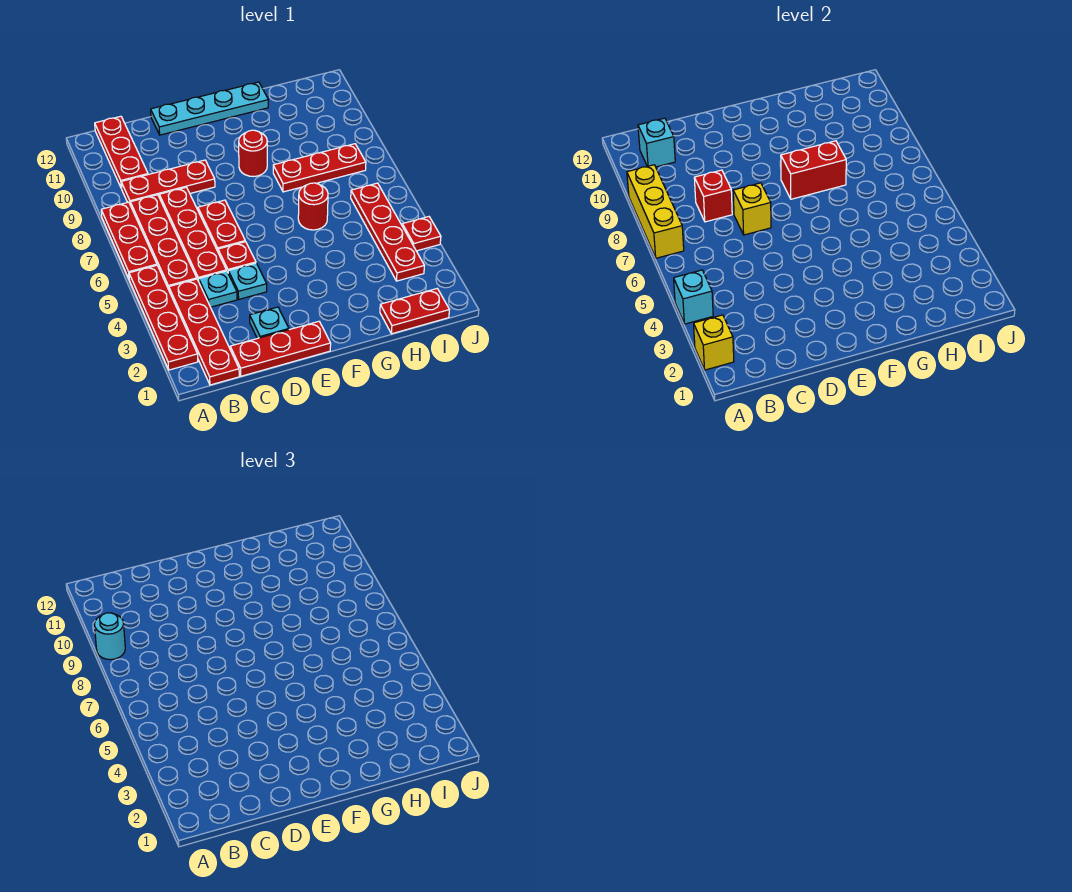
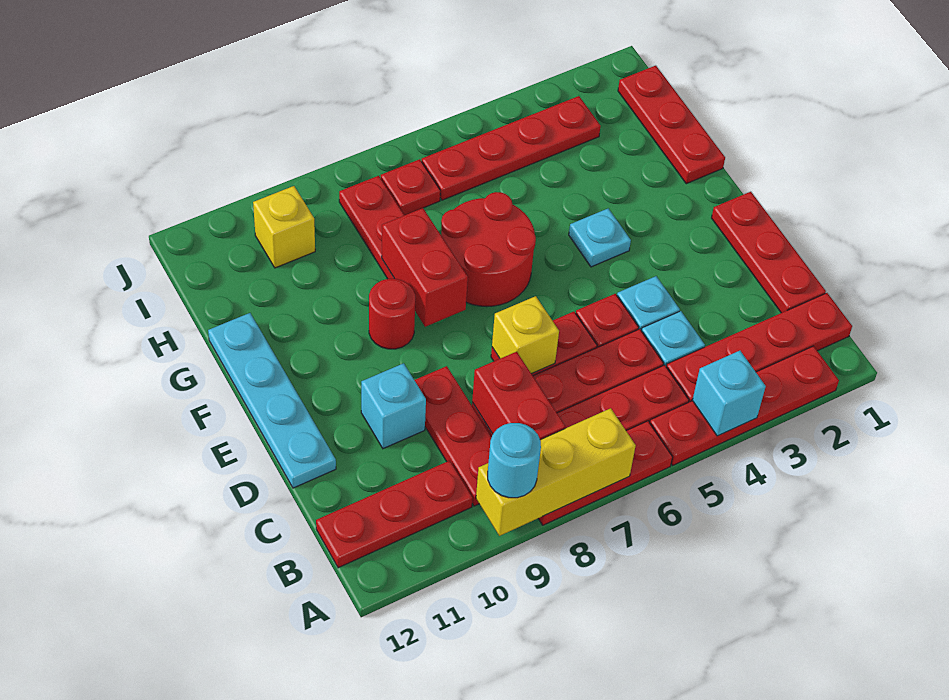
yellow 1x1 brick [694,315,734,370] -> yellow 1x1 brick moved to [253,186,315,268]
cyan 1x1 brick [638,118,675,167] -> cyan 1x1 brick moved to [361,363,426,449]
red 1x1 brick [694,170,732,222] -> red 1x2 brick [472,352,565,440]
cyan 1x1 plate [250,307,289,338] -> cyan 1x1 plate moved to [569,208,631,267]
red 1x1 round brick [298,183,328,230] -> red 2x2 round brick [441,192,536,307]
red 1x2 plate [380,289,449,334] -> red 1x3 plate [618,66,725,184]
red 1x1 plate [402,217,441,251] -> red 1x1 plate moved to [381,159,440,215]

